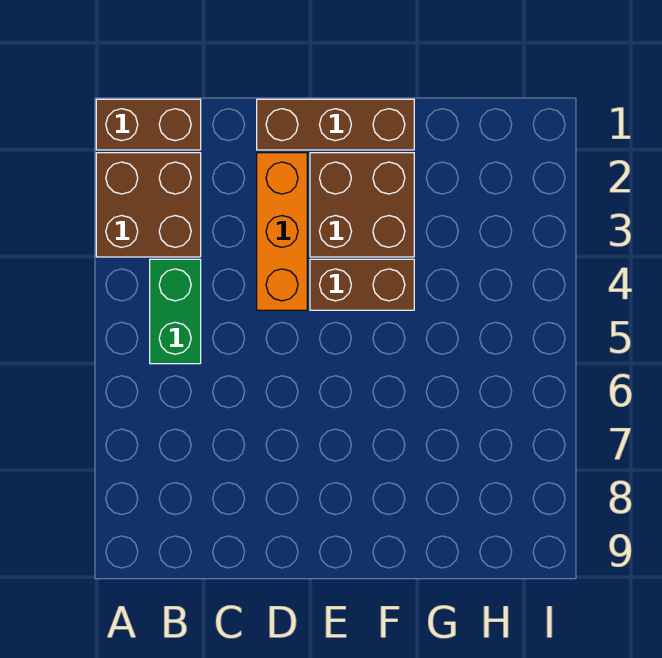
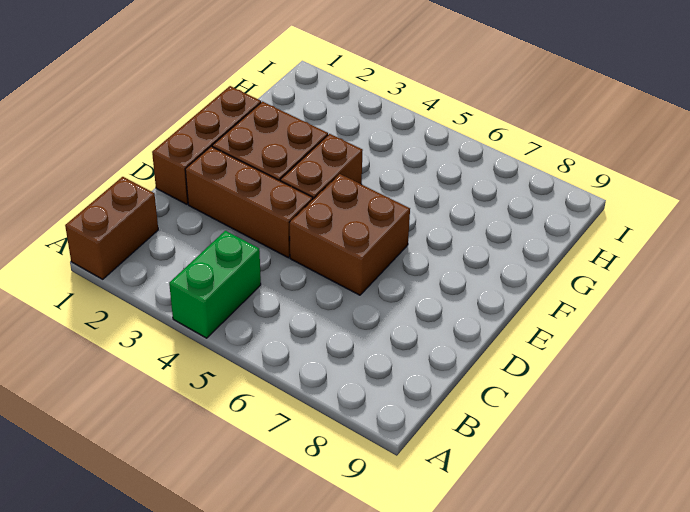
brown 2x2 brick [96,153,201,257] -> brown 2x2 brick moved to [289,174,410,295]
green 1x2 brick [150,259,201,364] -> green 1x2 brick turned to [169,231,261,338]
orange 1x3 brick [257,153,307,310] -> brown 1x3 brick [185,147,313,258]

